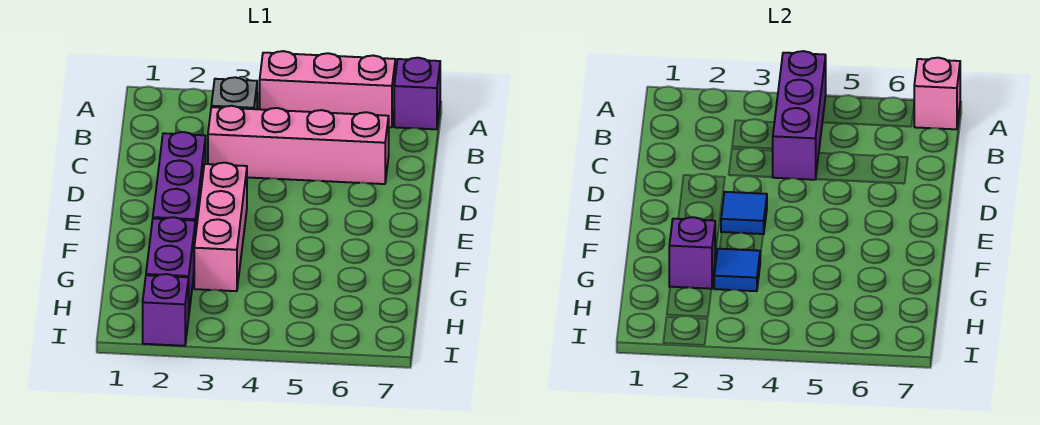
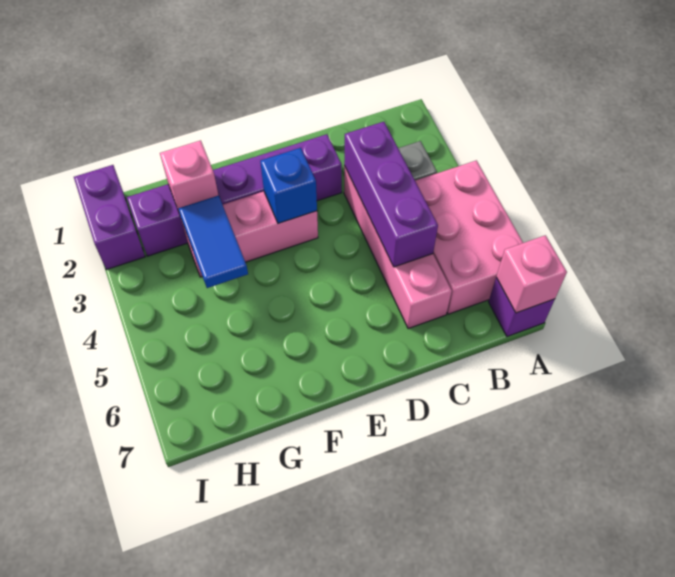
pink 1x3 brick [260,51,395,127] -> pink 2x3 brick [415,160,523,314]
purple 1x3 brick [772,51,826,180] -> purple 1x3 brick turned to [344,122,438,267]
blue 1x1 tile [721,192,767,234] -> blue 1x1 brick [260,148,317,223]
purple 1x1 brick [669,217,715,289] -> pink 1x1 brick [160,140,218,214]
blue 1x1 tile [714,249,760,291] -> blue 1x2 tile [178,195,248,288]
purple 1x1 brick [143,274,189,346] -> purple 1x2 brick [74,165,145,270]

